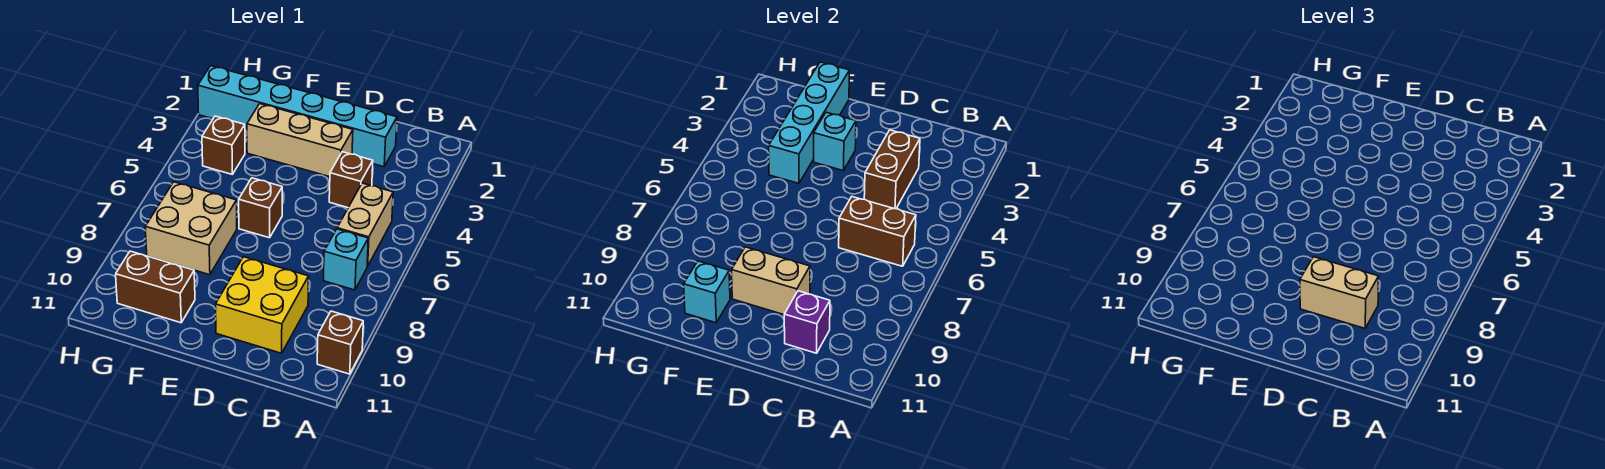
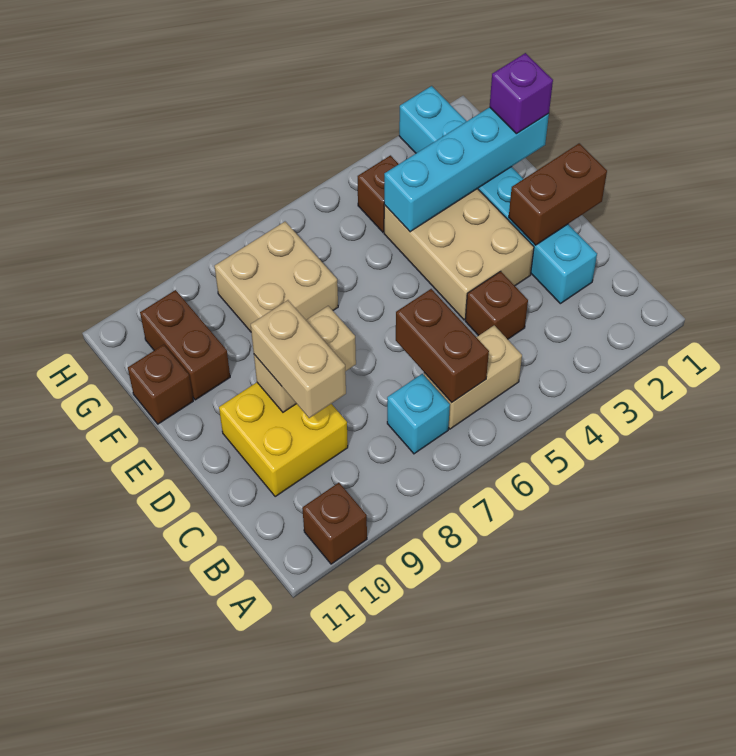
brown 1x2 brick [864,130,920,209] -> brown 1x2 brick moved to [509,143,607,245]
purple 1x1 brick [784,291,830,353] -> purple 1x1 brick moved to [490,53,553,134]
tan 1x3 brick [247,104,353,177] -> tan 2x3 brick [384,189,534,320]
tan 1x2 brick [732,247,810,315] -> tan 1x2 brick turned to [254,306,356,412]
cyan 1x1 brick [814,112,856,171] -> none
brown 1x1 brick [239,178,282,238] -> brown 1x1 brick moved to [128,345,193,424]
cyan 1x1 brick [684,261,730,323] -> none

